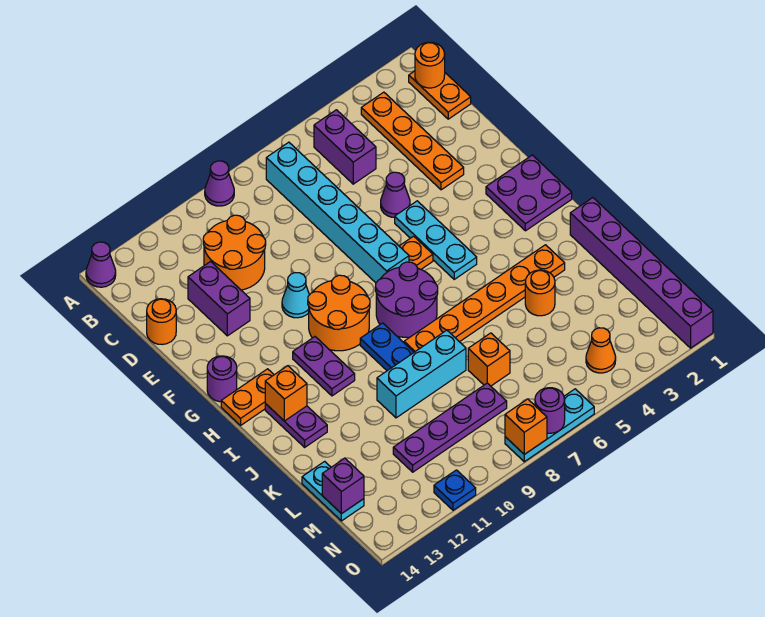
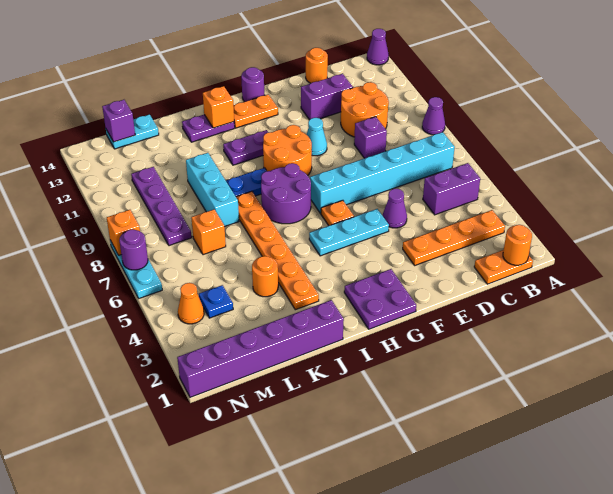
none -> purple 1x1 brick [354,117,387,158]
orange 1x2 plate [221,369,274,425] -> orange 1x2 plate turned to [233,94,278,128]
blue 1x1 plate [434,470,476,510] -> blue 1x1 plate moved to [199,285,233,318]

